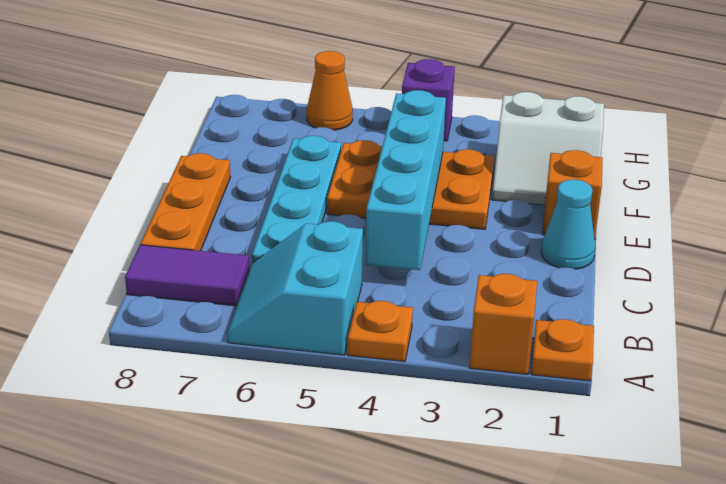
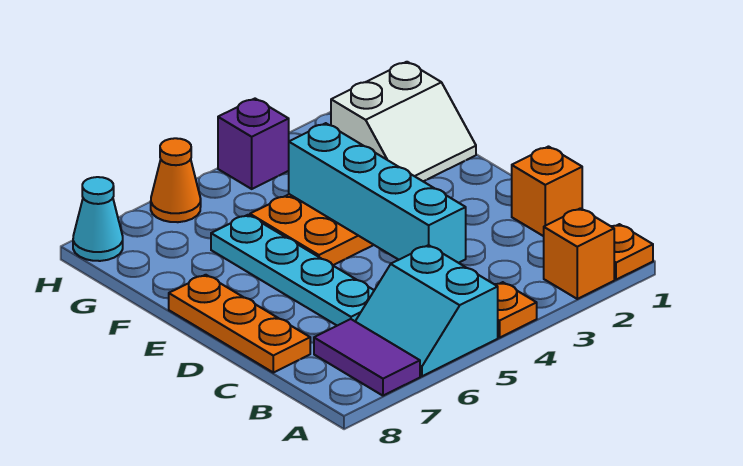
purple 1x2 tile [125,245,249,306] -> purple 1x2 tile turned to [314,319,420,396]
cyan 1x1 cone [541,180,595,269] -> cyan 1x1 cone moved to [73,177,123,261]
orange 1x1 brick [543,150,603,239] -> orange 1x1 brick moved to [512,147,582,236]

